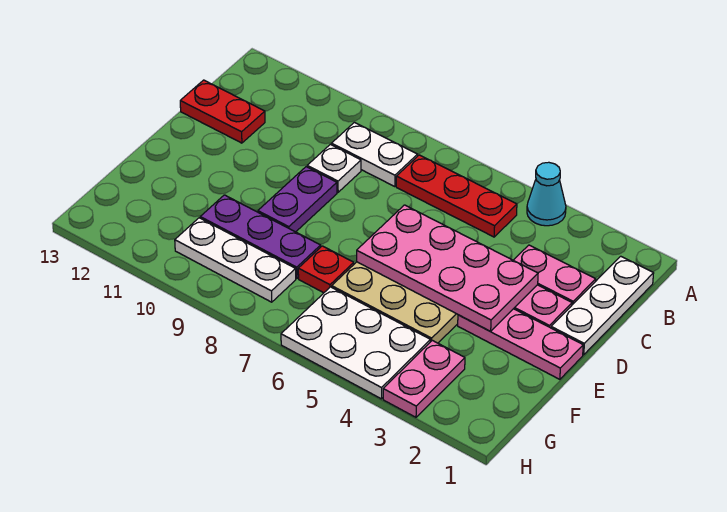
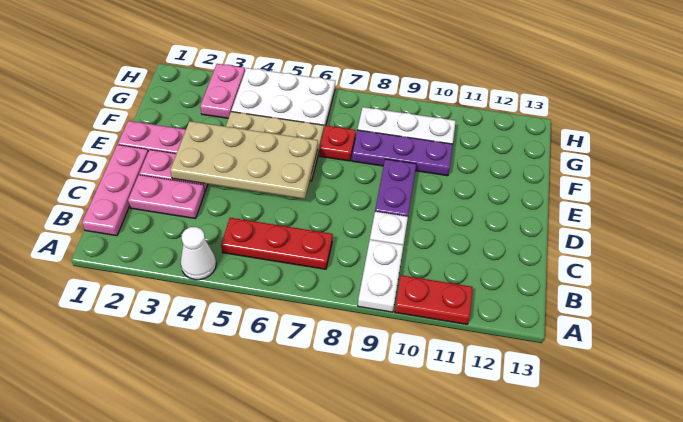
cyan 1x1 cone [527,162,566,226] -> white 1x1 cone [181,227,216,280]
white 1x3 plate [551,256,654,355] -> pink 1x3 plate [82,145,148,236]
white 1x2 plate [331,122,418,187] -> white 1x2 plate turned to [358,240,403,312]
red 1x2 plate [180,80,265,143] -> red 1x2 plate moved to [395,275,473,324]
pink 2x4 plate [357,205,538,331] -> tan 2x4 plate [170,121,318,199]

